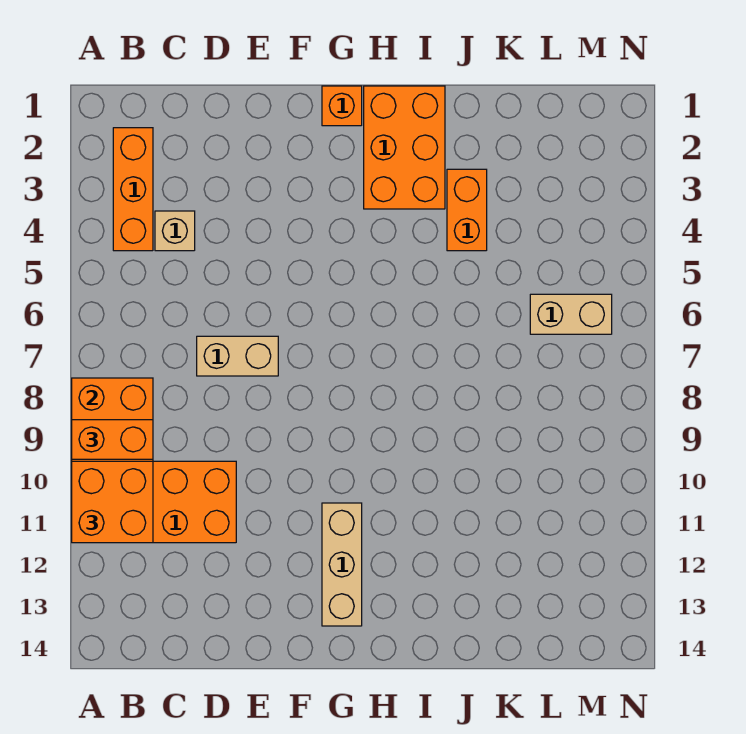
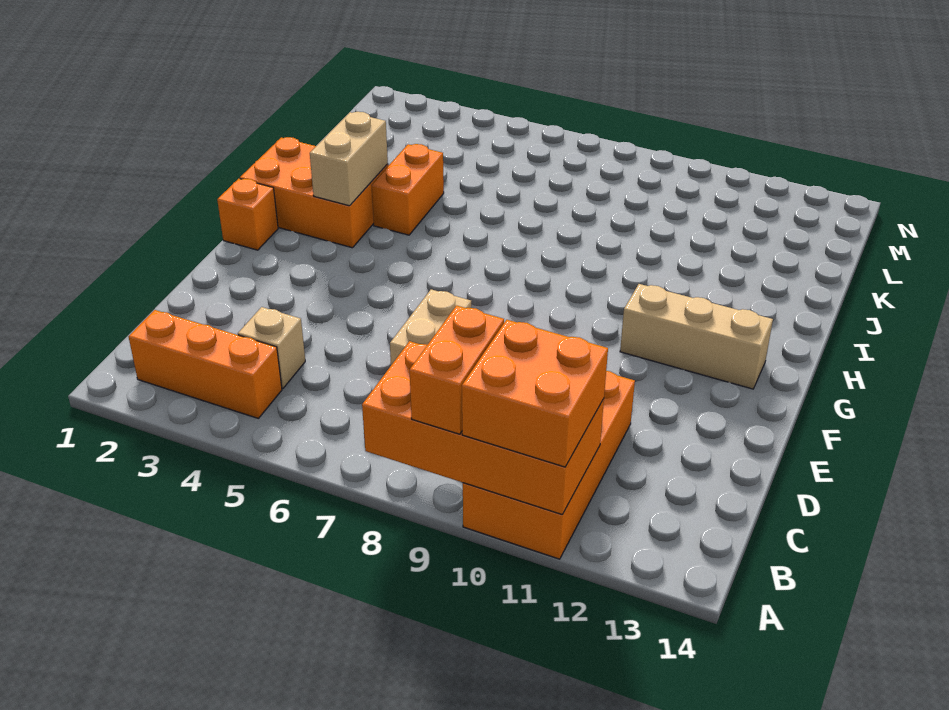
orange 1x2 brick [447,169,487,251] -> orange 1x2 brick turned to [371,144,444,235]
tan 1x2 brick [530,294,612,334] -> tan 1x2 brick moved to [310,112,388,206]

